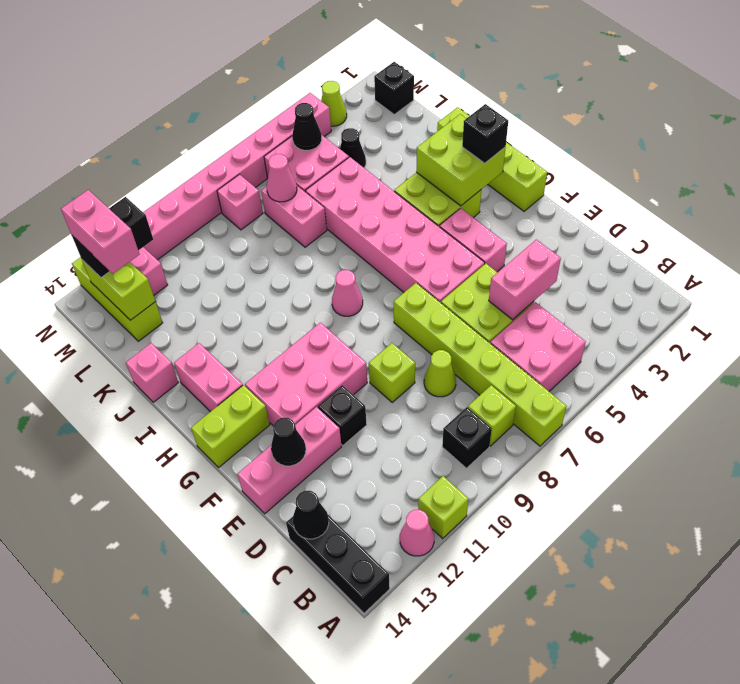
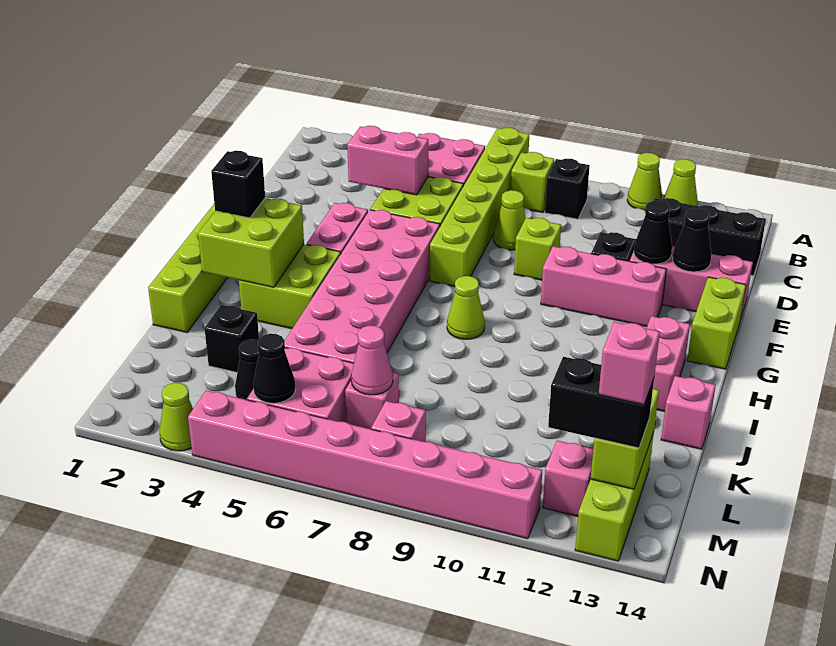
lime 1x1 brick [418,476,468,538] -> lime 1x1 cone [627,153,662,210]
pink 1x1 cone [400,510,434,556] -> lime 1x1 cone [664,159,698,206]
black 1x3 brick [286,515,390,613] -> black 1x3 brick turned to [654,198,766,276]
black 1x1 cone [293,491,329,539] -> black 1x1 cone moved to [634,201,672,264]
pink 2x3 brick [245,323,367,425] -> pink 1x3 brick [541,246,666,327]
lime 1x2 brick [191,385,270,467] -> lime 1x2 brick turned to [687,277,746,369]
pink 1x1 cone [332,270,363,316] -> lime 1x1 cone [447,276,485,339]
pink 1x2 brick [261,186,327,247] -> pink 1x1 brick [345,372,399,429]
pink 1x2 brick [61,190,139,274] -> pink 1x1 brick [599,322,660,405]
black 1x1 brick [374,62,414,114] -> black 1x1 brick moved to [204,305,259,372]

